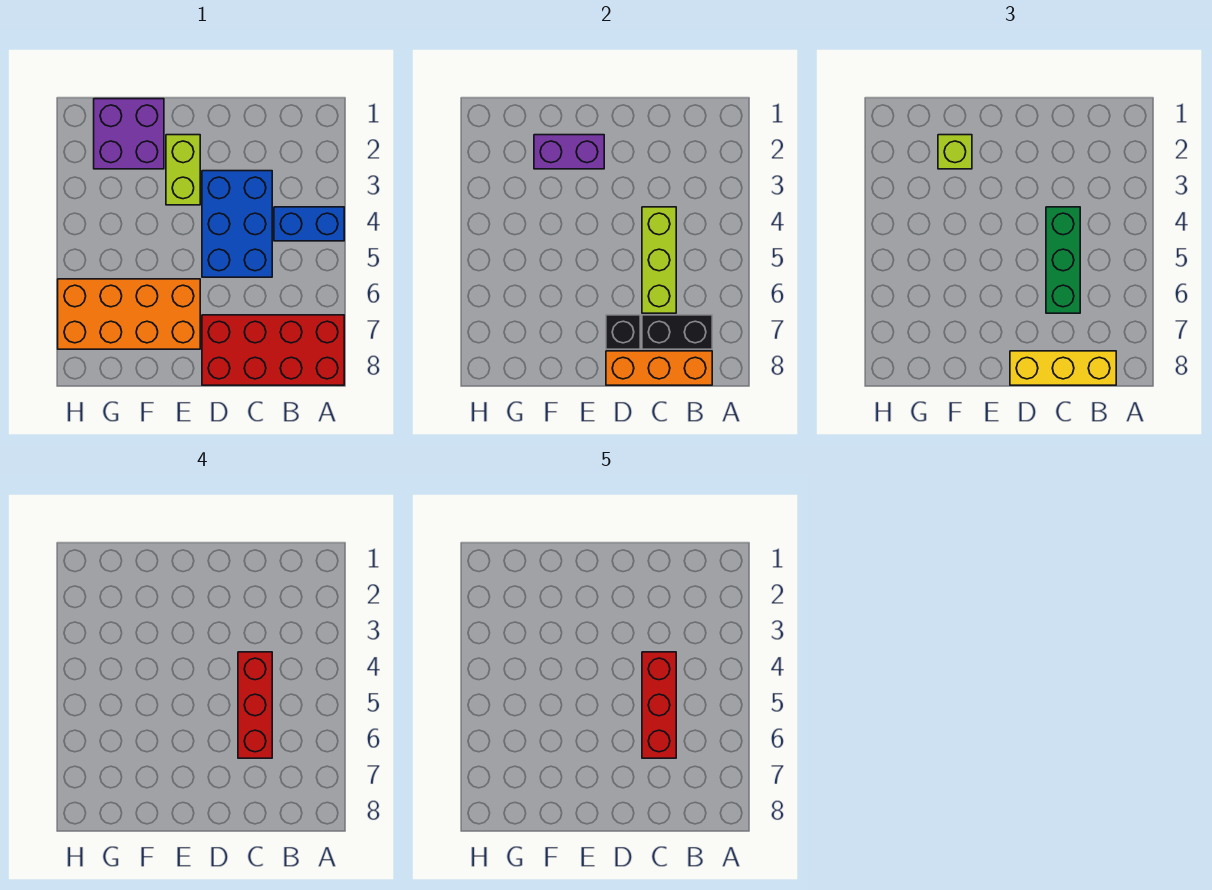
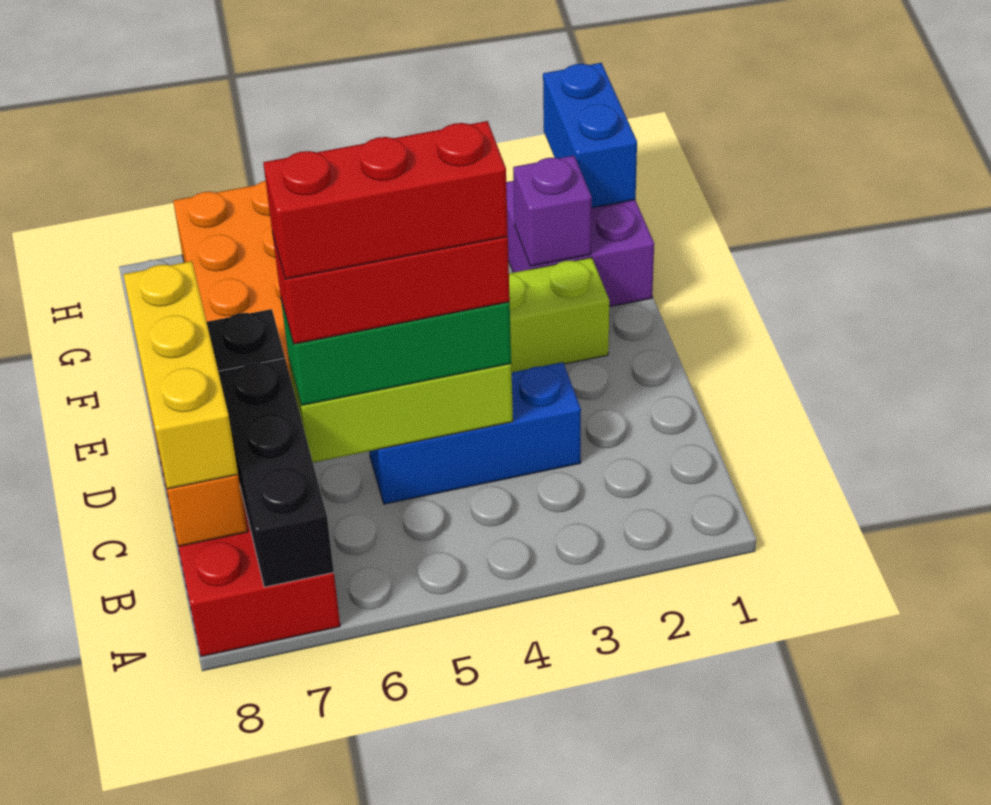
blue 1x2 brick [274,207,344,241] -> blue 1x2 brick moved to [543,63,637,208]
black 1x2 brick [642,315,712,349] -> black 1x3 brick [218,358,334,587]
blue 2x3 brick [202,171,272,277] -> blue 1x3 brick [369,362,581,504]
purple 1x2 brick [534,135,604,169] -> purple 1x1 brick [513,156,592,266]
lime 1x1 brick [938,135,972,169] -> none

